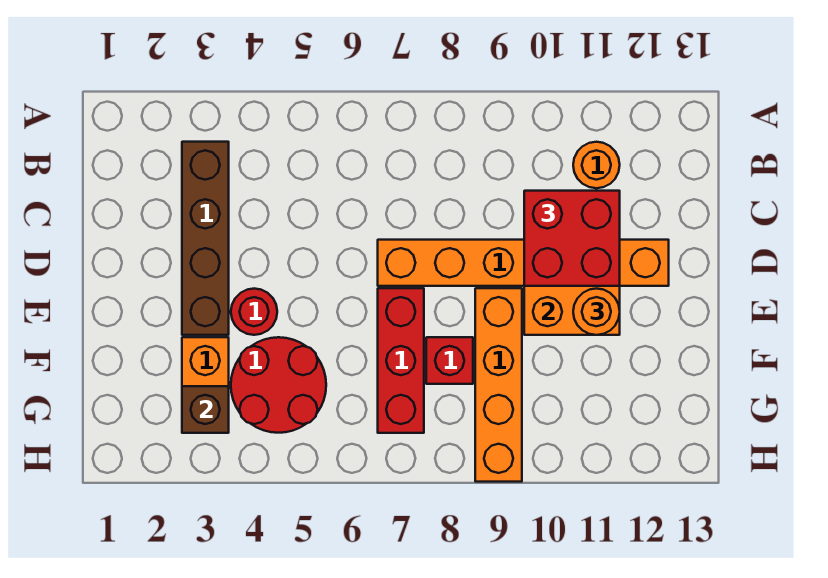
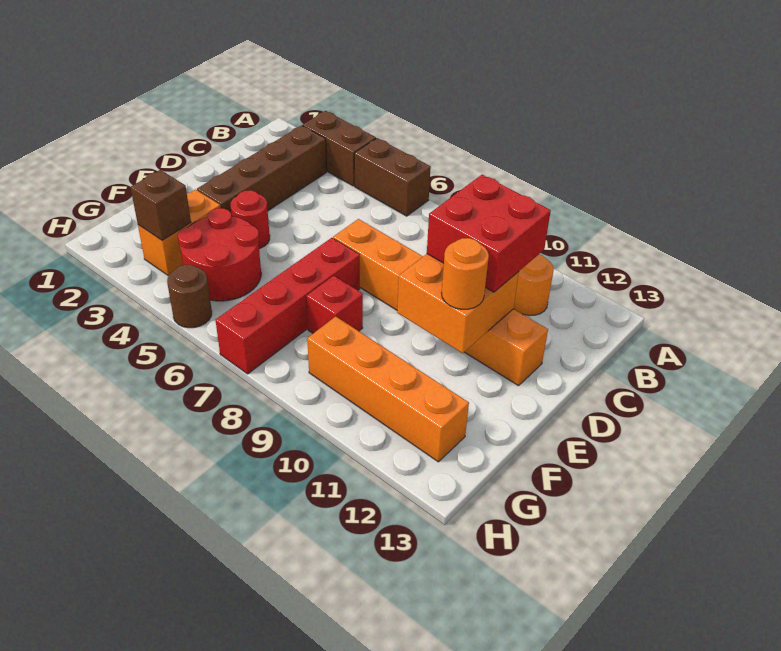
none -> brown 1x2 brick [303,111,376,186]
none -> brown 1x2 brick [354,138,431,216]
red 1x3 brick [378,288,424,433] -> red 1x4 brick [215,238,360,374]
orange 1x4 brick [475,288,522,482] -> orange 1x4 brick turned to [307,316,469,462]
none -> brown 1x1 round brick [167,265,212,328]

